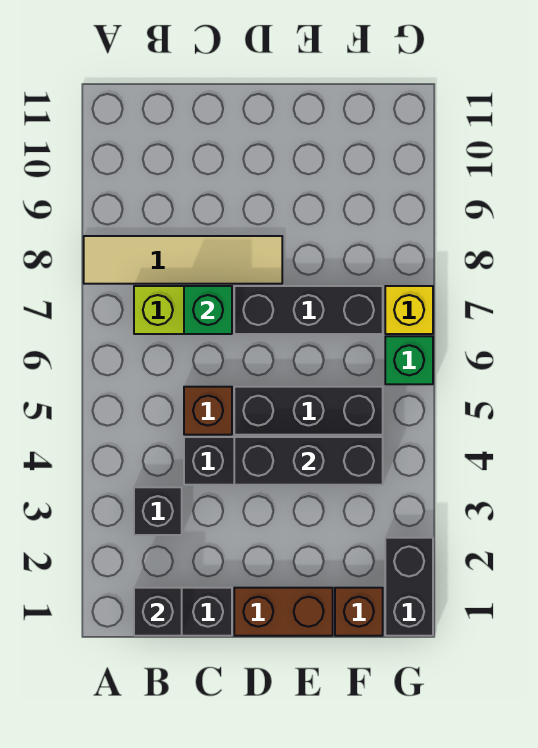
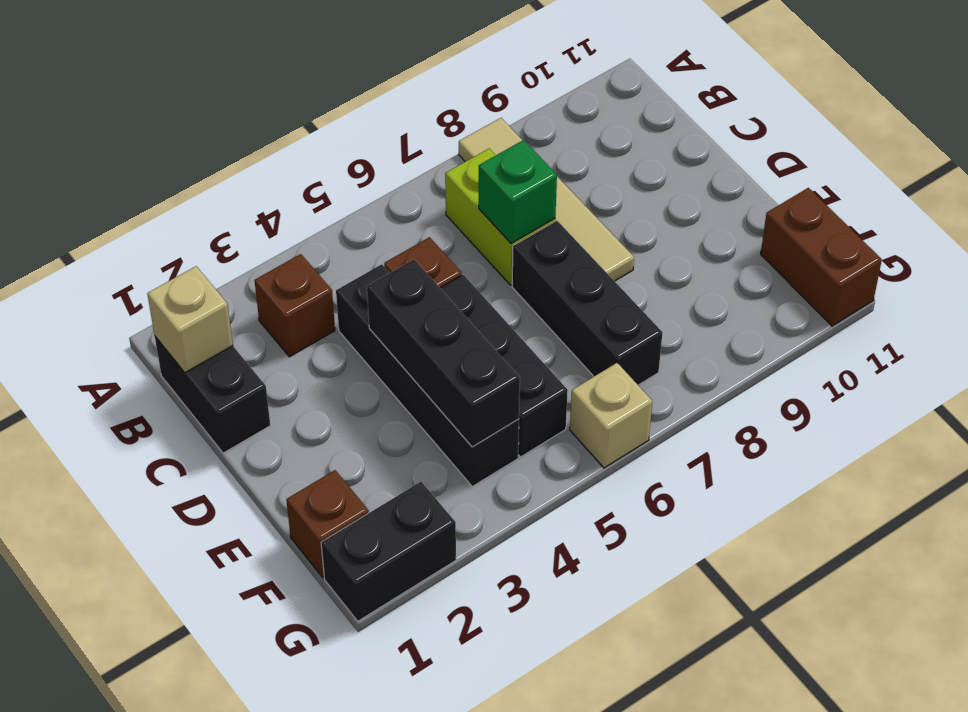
black 1x1 brick [134,588,182,636] -> tan 1x1 brick [147,266,233,373]
black 1x1 brick [134,487,182,535] -> brown 1x1 brick [254,254,335,357]
brown 1x2 brick [234,588,333,636] -> brown 1x2 brick moved to [761,188,882,326]
green 1x1 brick [385,336,433,384] -> tan 1x1 brick [570,363,652,468]
yellow 1x1 brick [385,286,433,334] -> none

